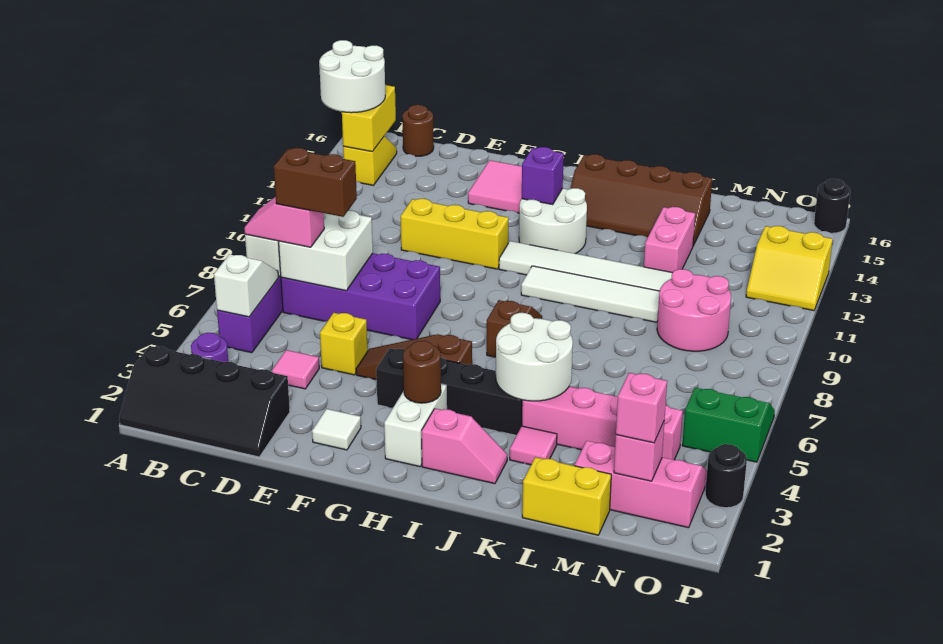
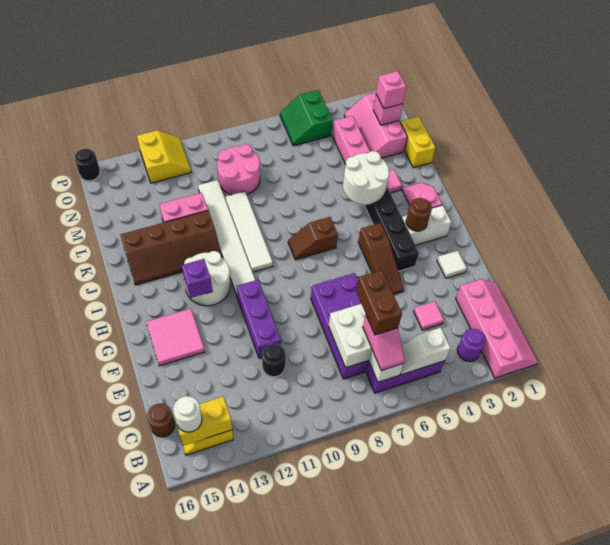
black 2x4 slope [119,346,290,457] -> pink 2x4 slope [456,279,538,378]
white 2x2 round brick [319,40,385,113] -> white 1x1 round brick [173,396,202,432]
yellow 1x1 brick [320,313,368,375] -> none
yellow 1x3 brick [401,199,509,269] -> purple 1x3 brick [237,280,281,358]
brown 2x4 slope [570,154,712,246] -> brown 2x4 slope turned to [121,211,222,285]
black 1x1 round brick [705,444,747,508] -> black 1x1 round brick moved to [262,344,286,377]

